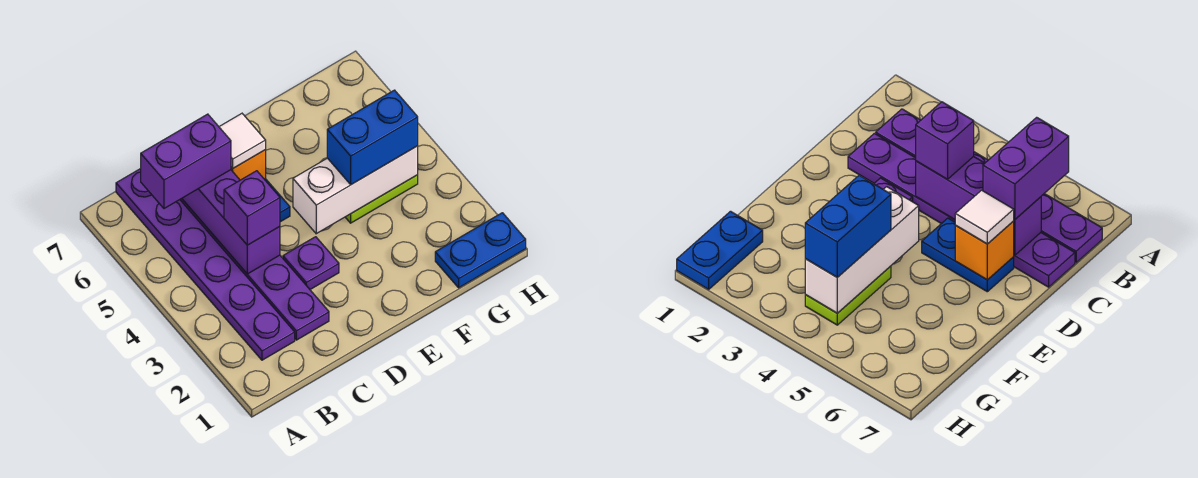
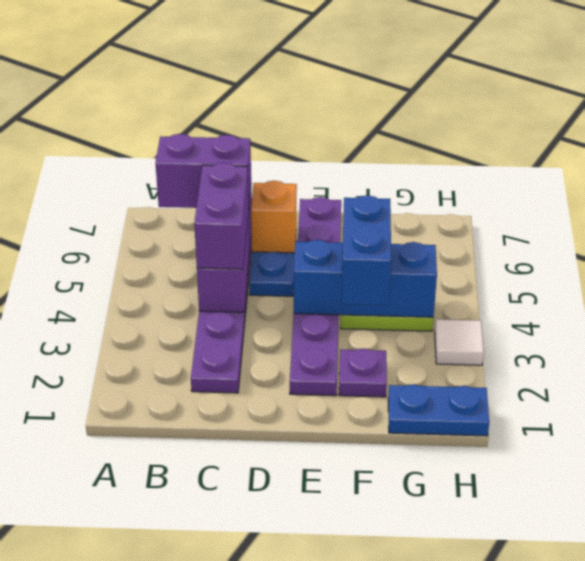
purple 1x6 plate [116,169,295,360] -> purple 1x6 plate moved to [290,197,341,396]
purple 1x1 brick [224,171,280,245] -> purple 1x2 brick [194,163,249,269]
purple 1x1 plate [283,237,339,289] -> purple 1x1 plate moved to [339,349,387,397]
white 1x1 tile [219,114,266,168] -> white 1x1 tile moved to [435,319,484,365]
white 1x3 brick [293,146,418,234] -> blue 1x3 brick [294,240,437,317]
blue 1x2 brick [327,90,418,184] -> blue 1x2 brick turned to [341,195,391,305]

